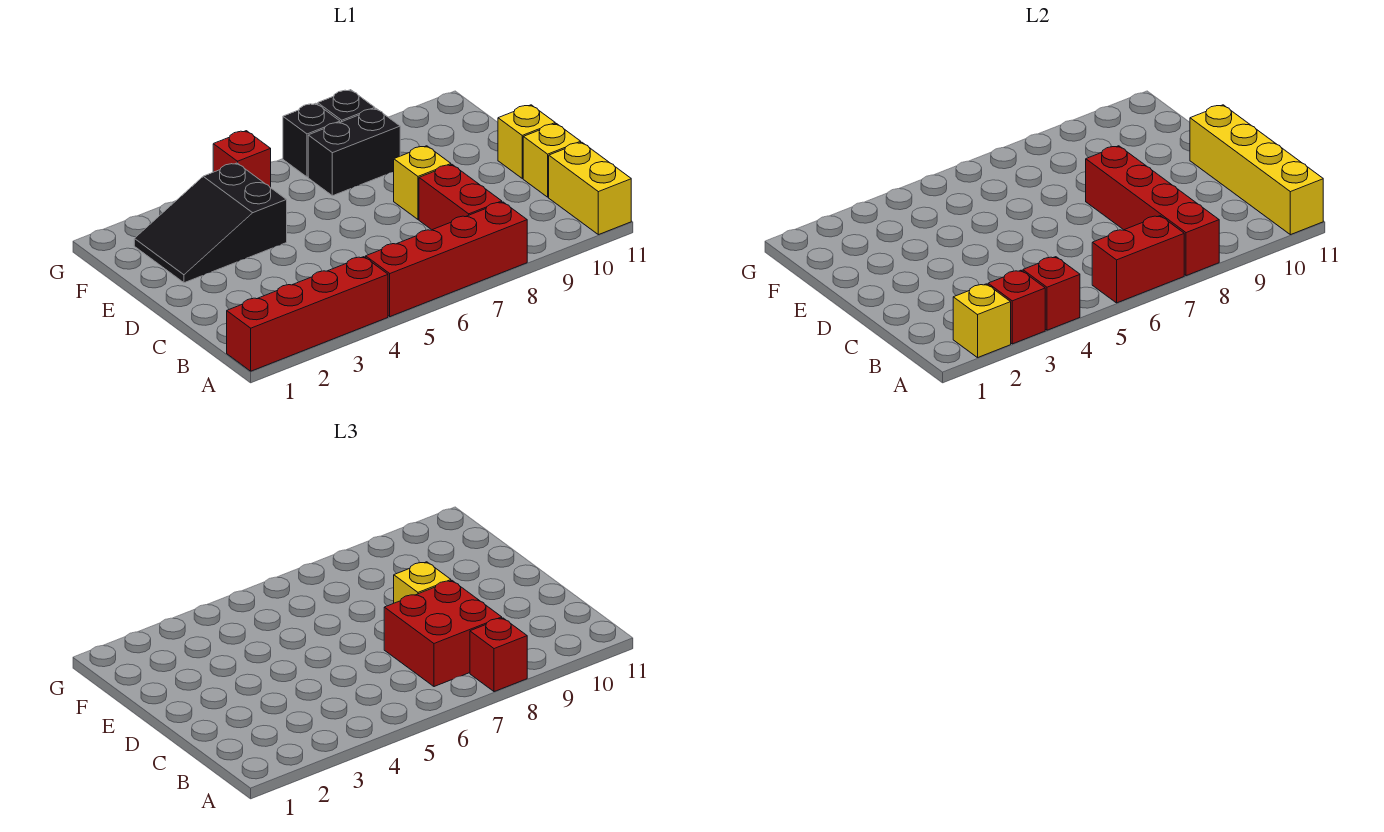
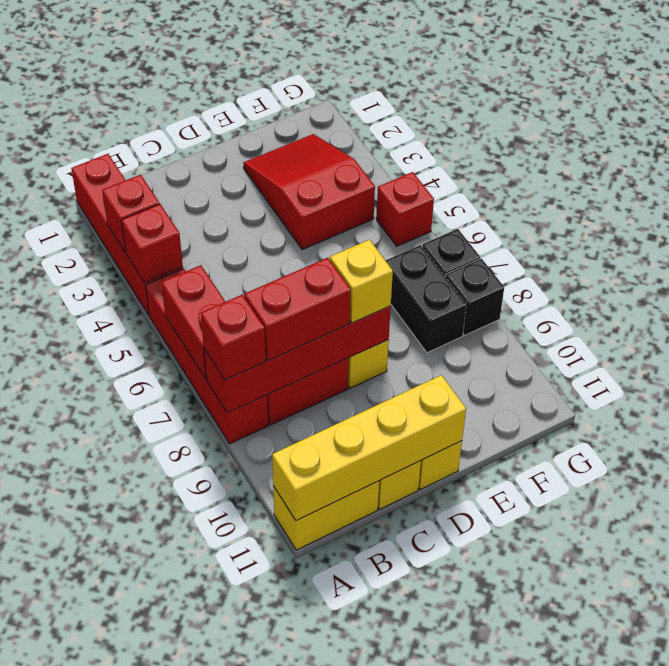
yellow 1x1 brick [953,284,1011,358] -> none
red 2x2 brick [384,581,502,687] -> red 1x2 brick [245,258,351,361]
black 2x3 slope [134,163,287,283] -> red 2x3 slope [243,134,375,250]

